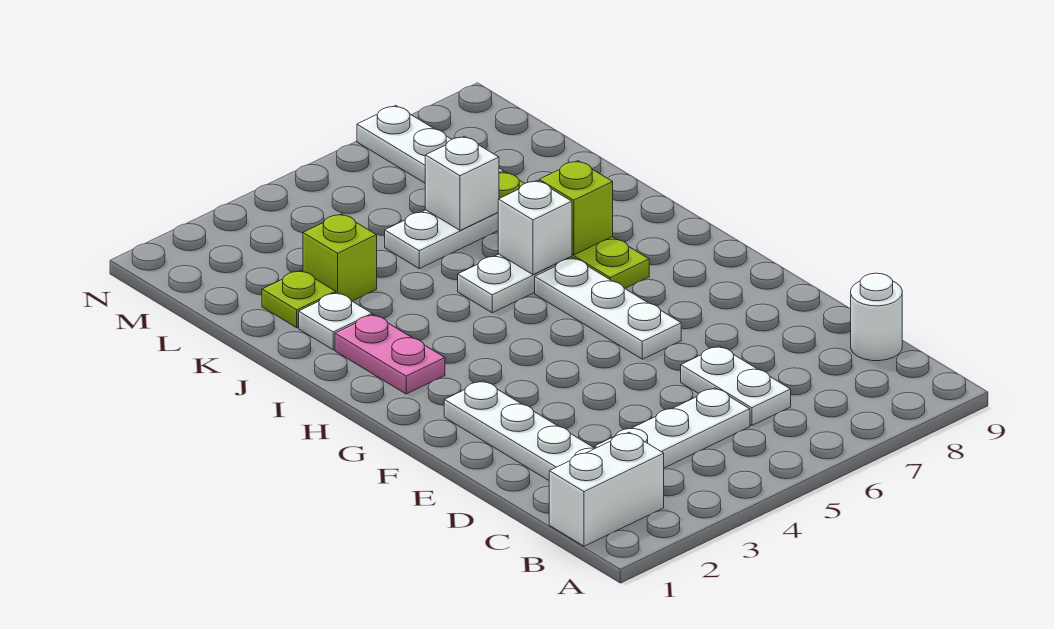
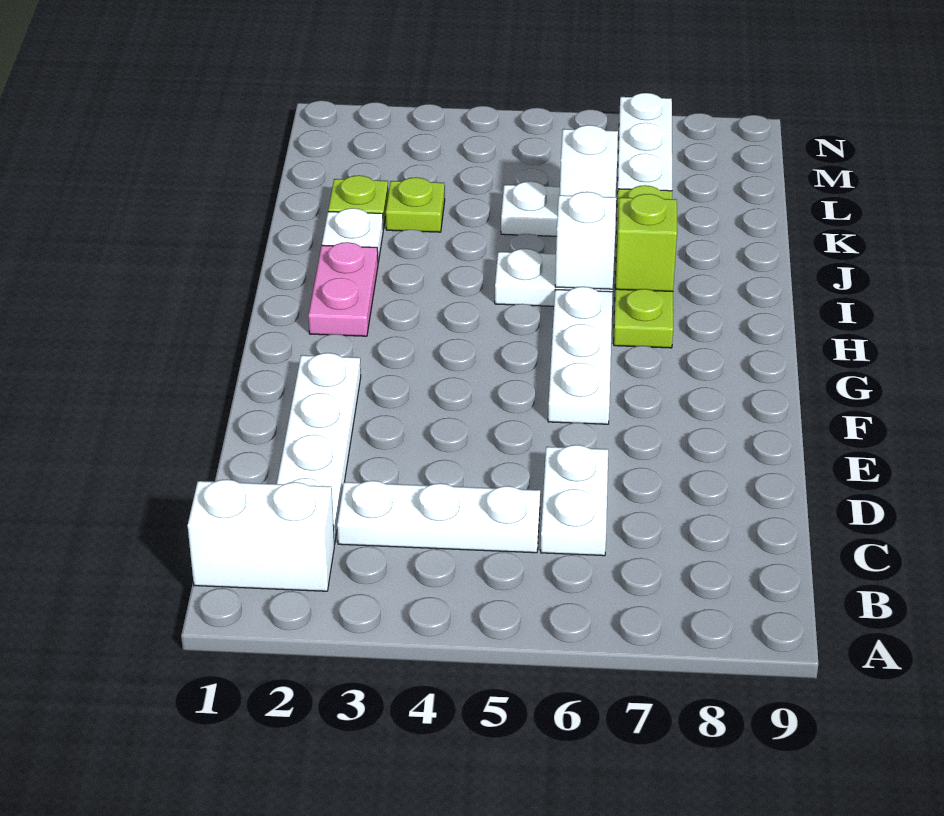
white 1x1 round brick [851,273,902,361] -> none
lime 1x1 brick [303,214,377,301] -> lime 1x1 plate [386,177,445,232]

